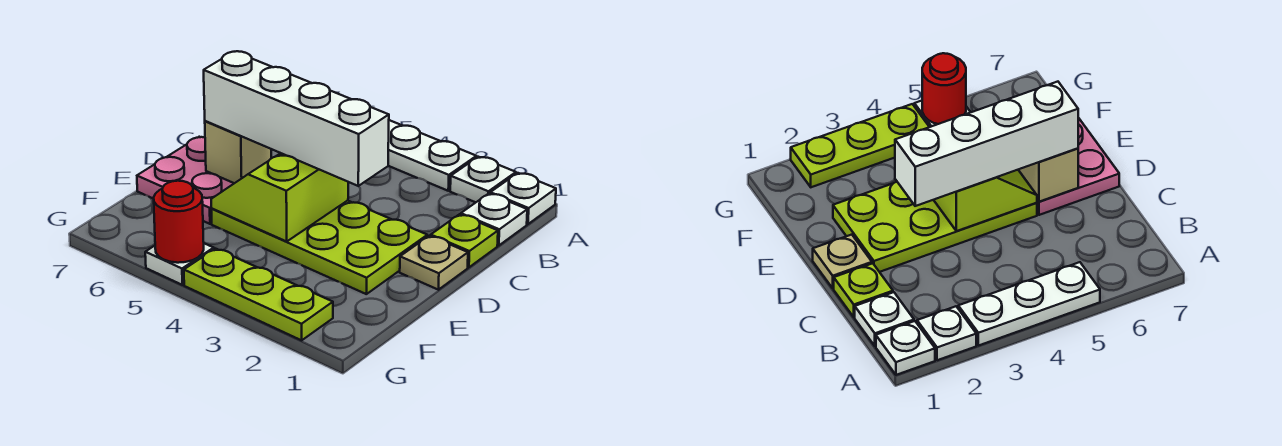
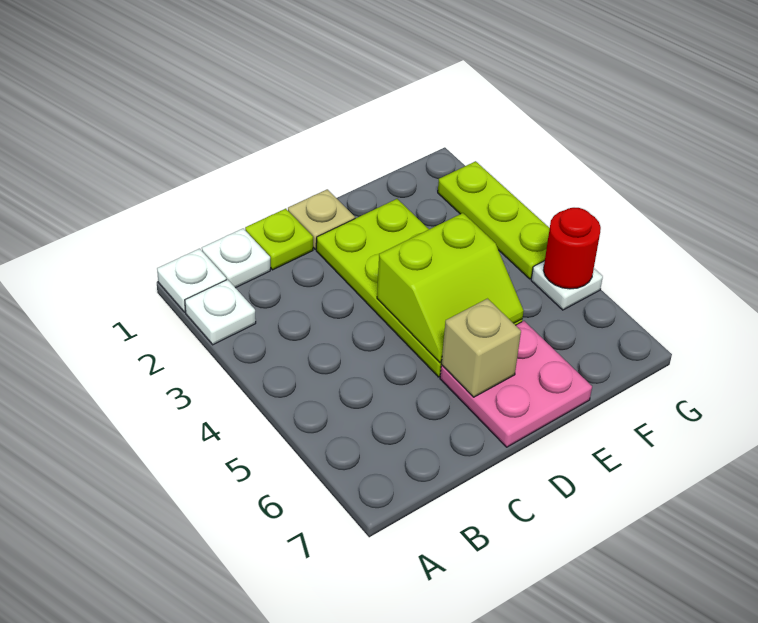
white 1x3 plate [388,120,476,191] -> none
white 1x4 brick [204,51,389,186] -> none

